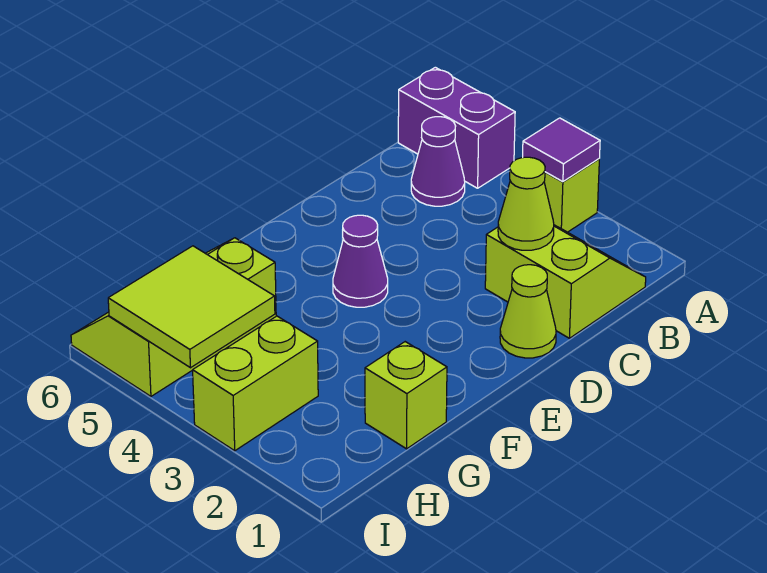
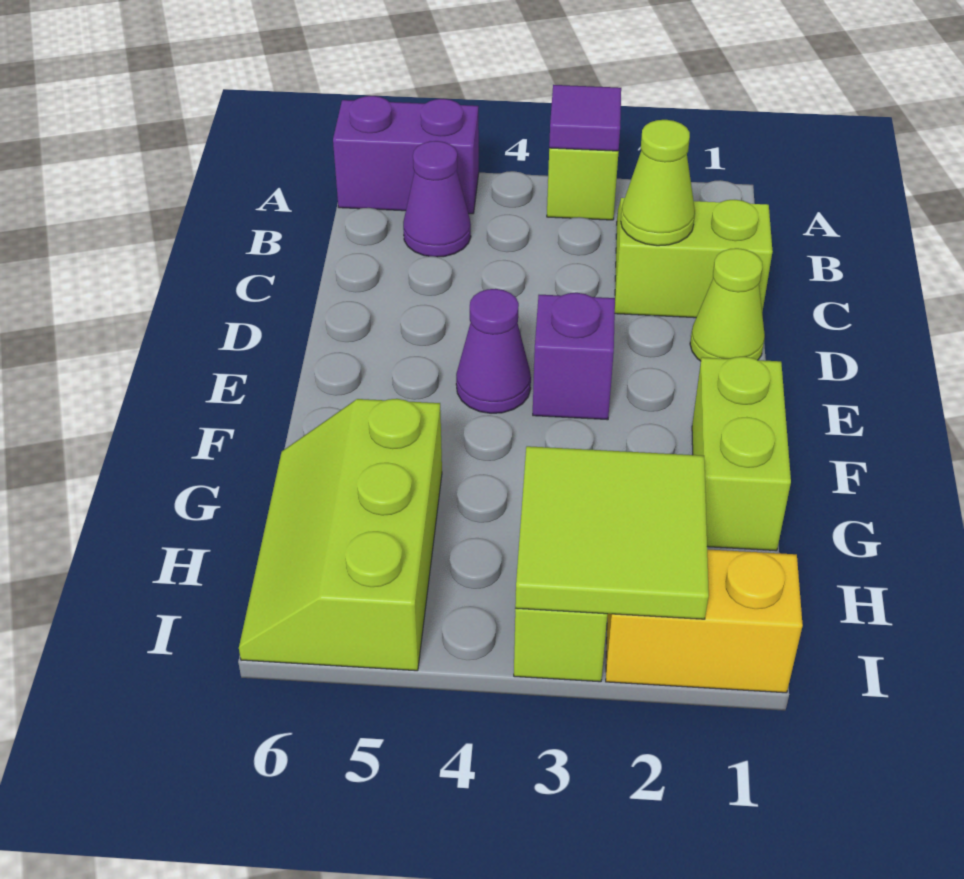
none -> purple 1x1 brick [533,293,615,420]
lime 1x1 brick [365,342,447,449] -> lime 1x2 brick [692,357,791,551]
lime 2x2 tile [108,246,275,368] -> lime 2x2 tile moved to [515,446,709,619]
none -> yellow 1x2 brick [606,549,803,693]

